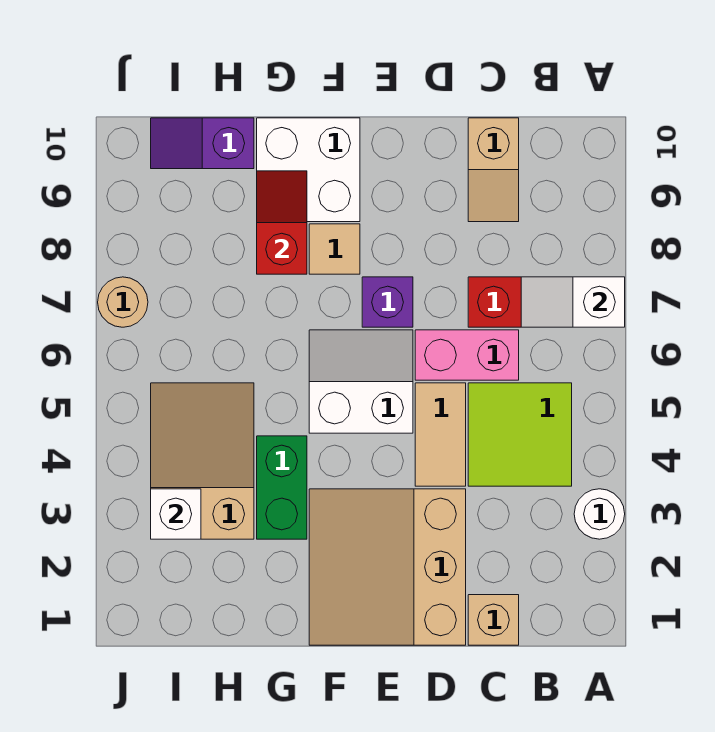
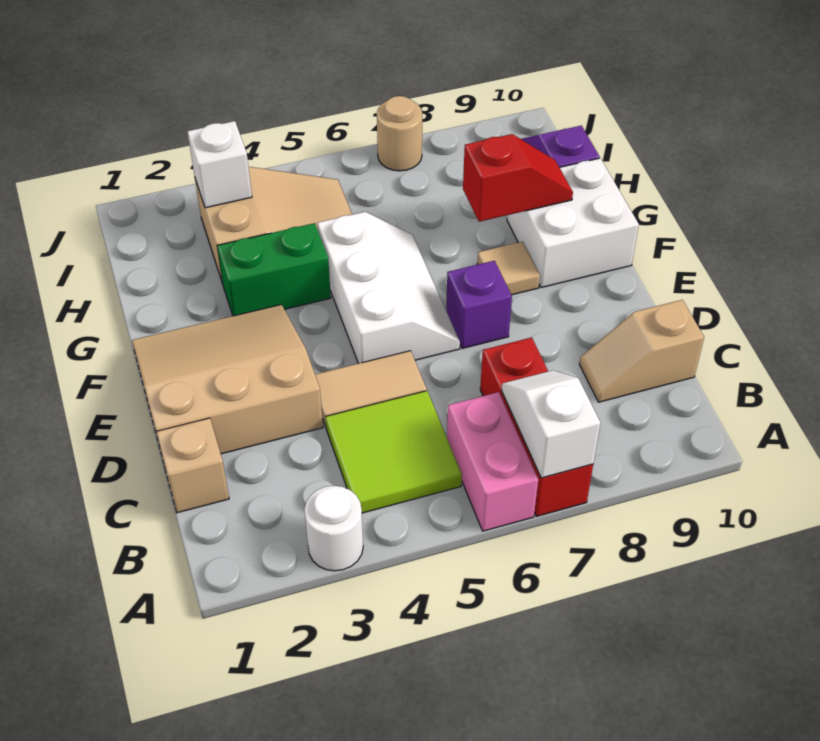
pink 1x2 brick [415,330,519,380] -> pink 1x2 brick moved to [447,392,538,531]
white 2x2 slope [309,330,413,433] -> white 2x3 slope [317,212,460,363]

